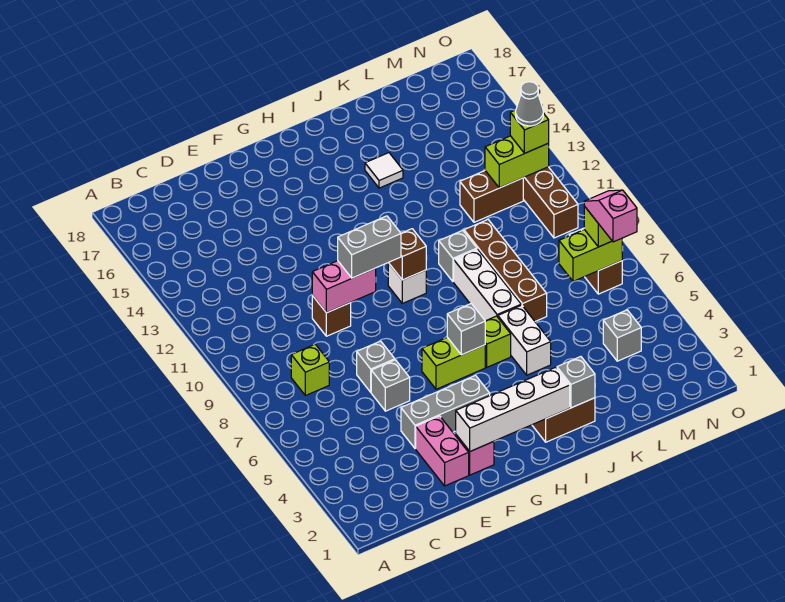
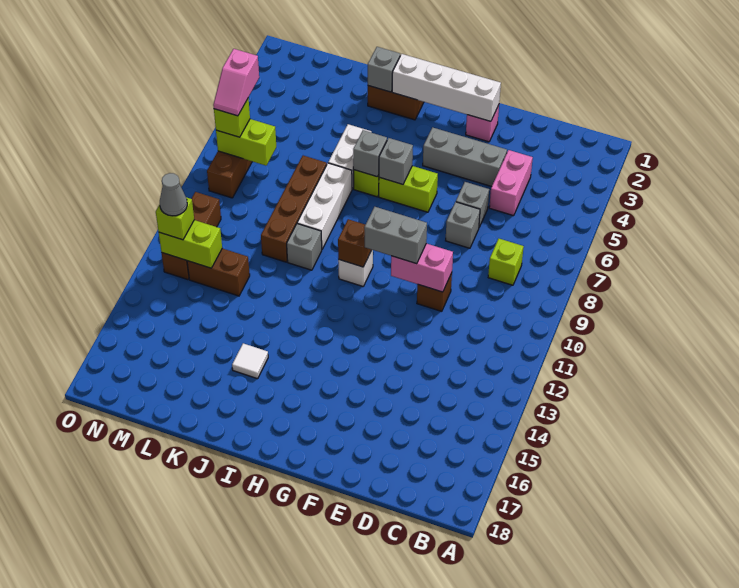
pink 1x2 brick [416,416,469,486] -> pink 1x2 brick moved to [489,150,533,216]
grey 1x1 brick [603,310,641,361] -> grey 1x1 brick moved to [353,130,387,177]

